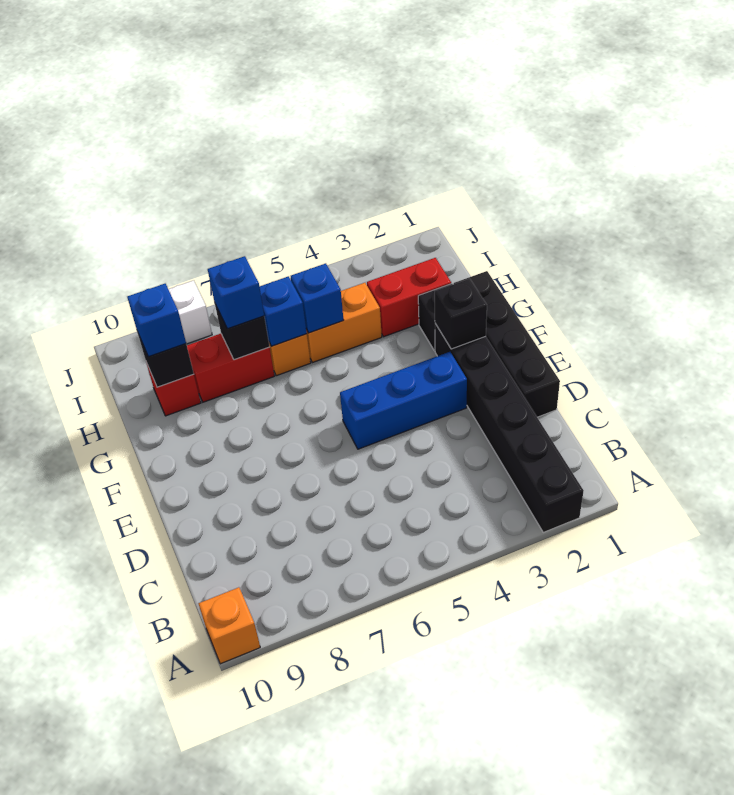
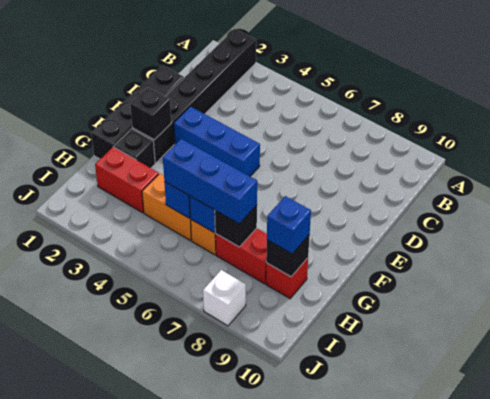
orange 1x1 brick [198,587,260,664] -> none
blue 1x1 brick [208,256,264,329] -> blue 1x3 brick [163,139,257,224]

